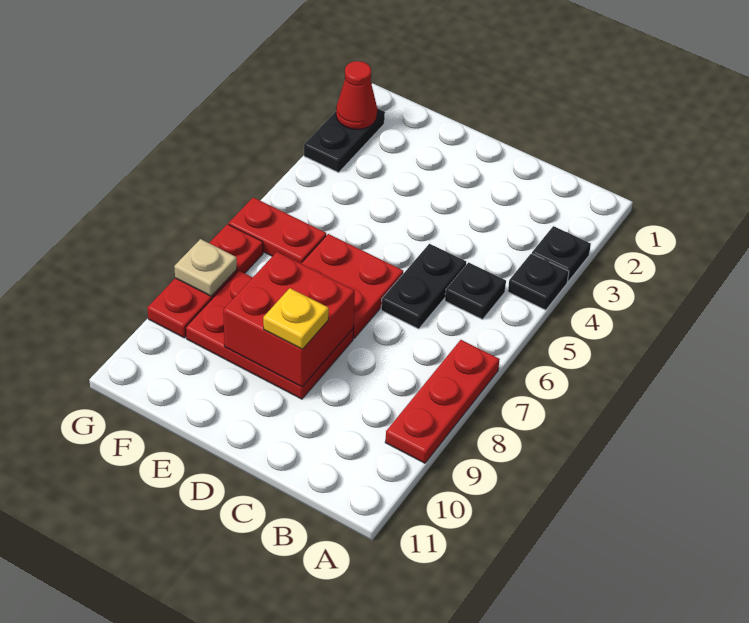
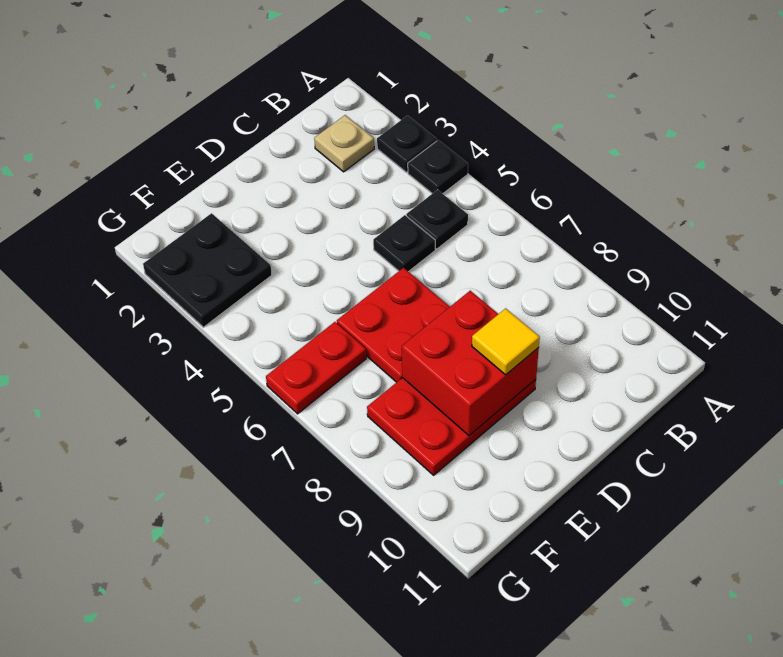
red 1x3 plate [385,340,500,463] -> none
black 1x2 plate [381,244,466,329] -> black 1x1 plate [373,215,435,272]
yellow 1x1 plate [263,288,329,349] -> yellow 1x1 tile [472,308,540,375]
black 1x2 plate [304,108,385,173] -> black 2x2 plate [143,213,272,327]
red 1x1 cone [336,61,377,129] -> none
red 1x3 plate [147,224,263,338] -> none
tan 1x1 plate [174,239,237,296] -> tan 1x1 plate moved to [314,115,374,172]

